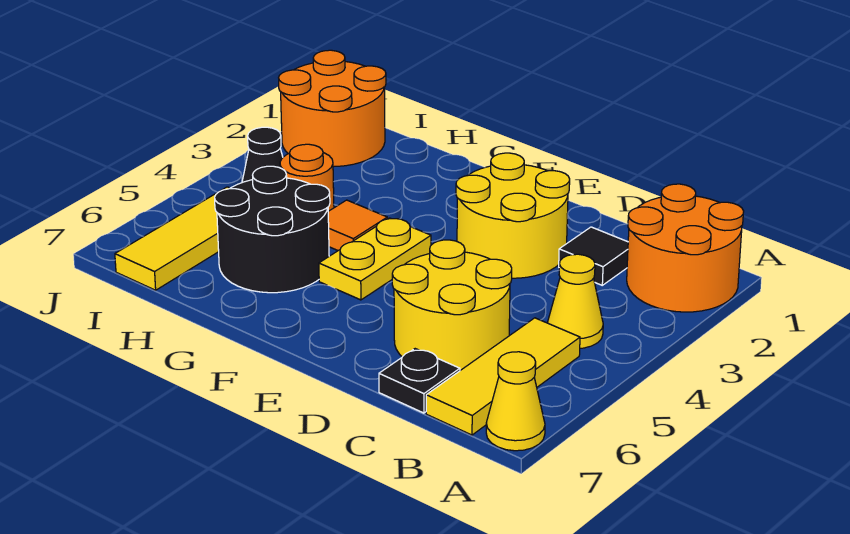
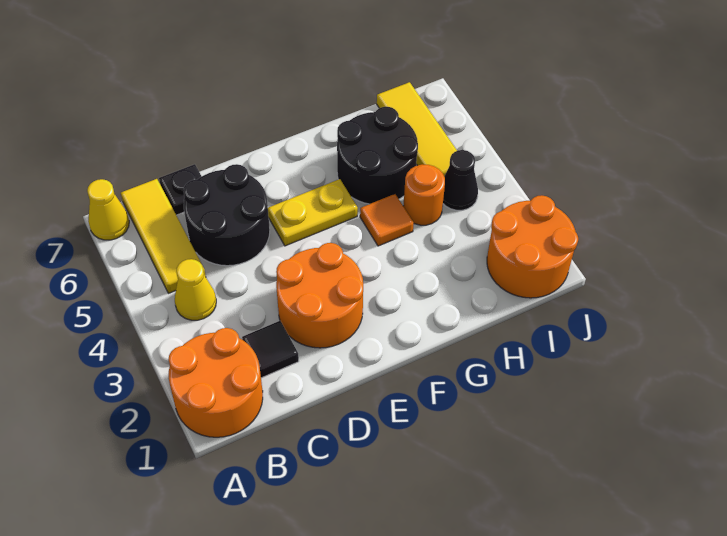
yellow 2x2 round brick [392,240,512,370] -> black 2x2 round brick [183,164,270,266]
yellow 2x2 round brick [456,153,570,278] -> orange 2x2 round brick [276,243,363,348]
yellow 1x2 plate [319,218,431,300] -> yellow 1x2 plate turned to [268,179,358,246]

